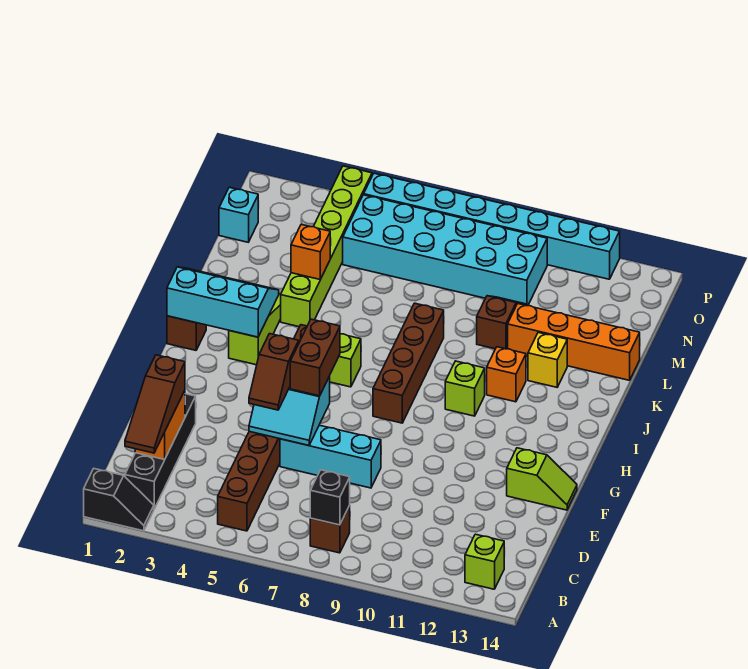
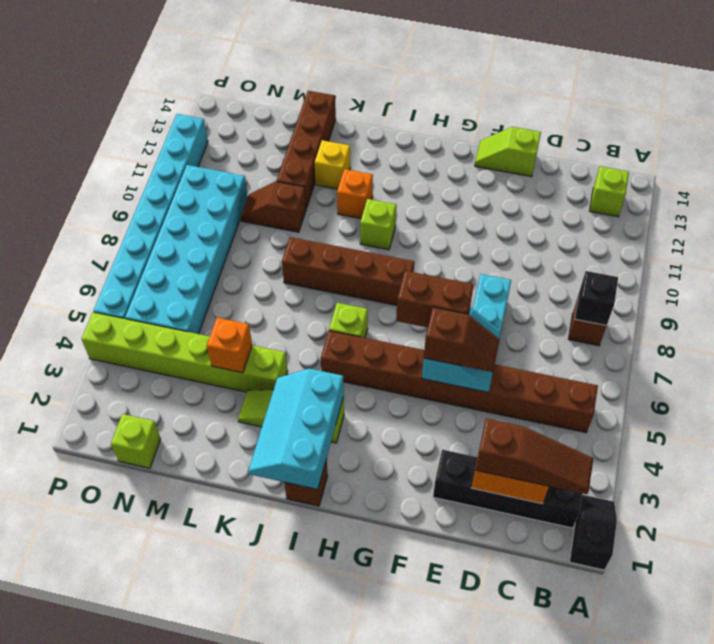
lime 1x2 slope [507,448,577,510] -> lime 1x2 slope turned to [475,127,541,177]
orange 1x4 brick [508,304,640,380] -> brown 1x4 brick [277,91,336,208]
cyan 1x1 brick [219,187,258,242] -> lime 1x1 brick [111,414,161,468]

